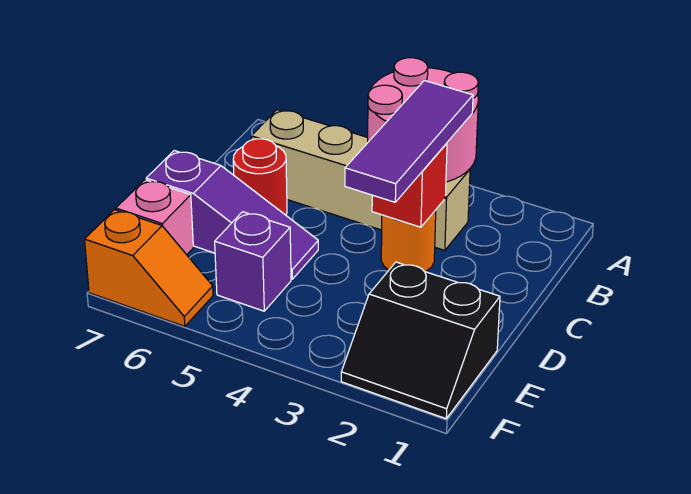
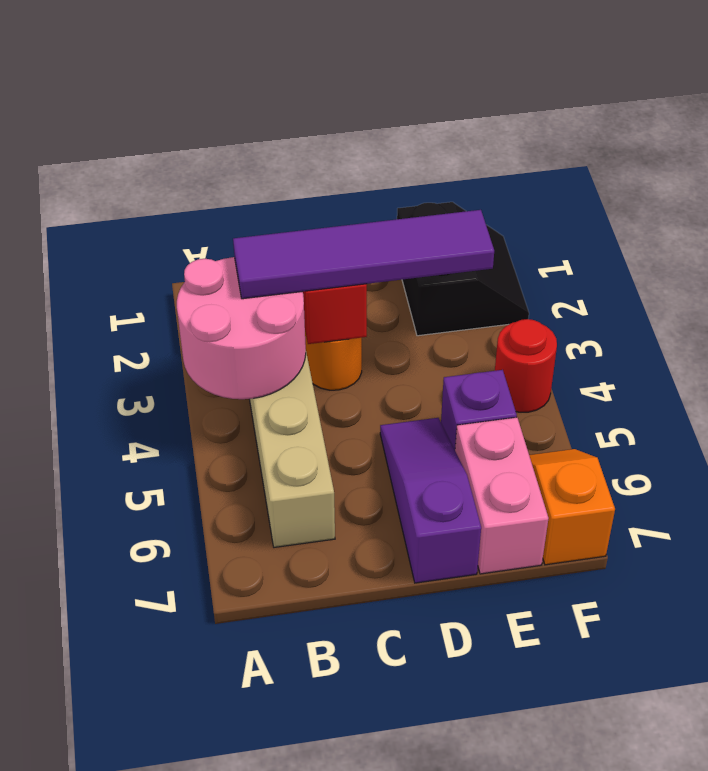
purple 1x3 tile [345,81,473,202] -> purple 1x4 tile [233,210,494,299]
red 1x1 round brick [233,139,287,215] -> red 1x1 round brick moved to [495,319,557,412]
pink 1x1 brick [116,180,193,255] -> pink 1x2 brick [455,417,549,574]

